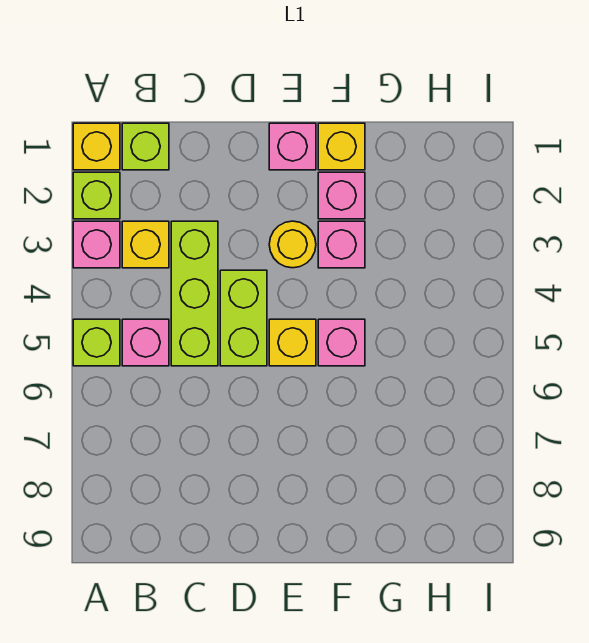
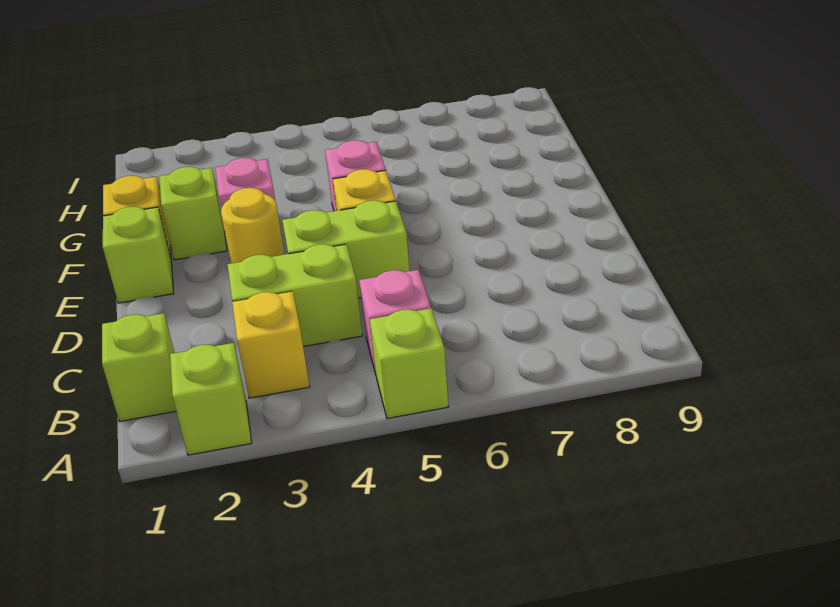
yellow 1x1 brick [73,123,120,170] -> none
pink 1x1 brick [73,221,120,268] -> none
lime 1x3 brick [171,221,218,366] -> lime 1x2 brick [227,244,363,347]
pink 1x1 brick [269,123,316,170] -> lime 1x1 brick [103,206,174,303]
pink 1x1 brick [318,172,365,219] -> lime 1x1 brick [159,167,227,260]

